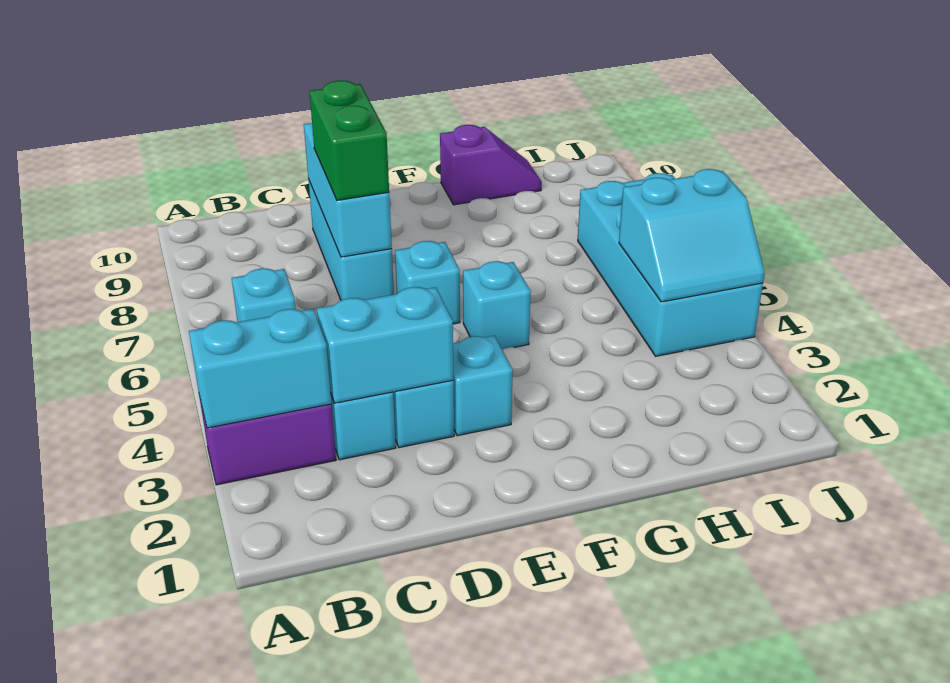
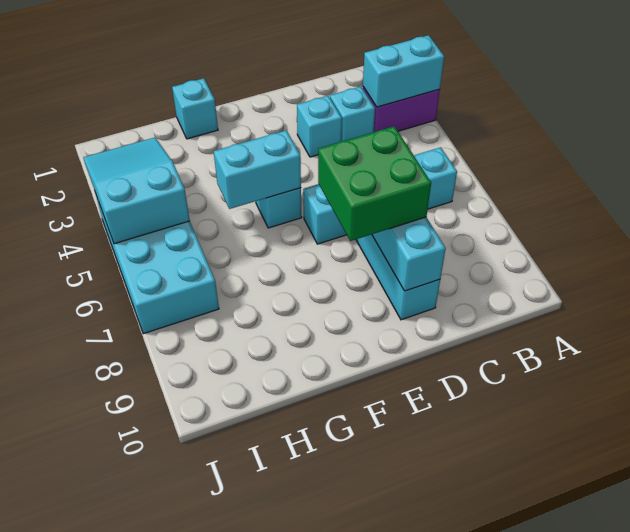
cyan 1x2 brick [317,287,453,403] -> cyan 1x2 brick moved to [214,130,301,209]
green 1x2 brick [310,81,389,200] -> green 2x2 brick [318,126,431,241]
cyan 1x1 brick [453,336,513,436] -> cyan 1x1 brick moved to [172,78,218,139]
purple 1x2 slope [440,125,542,205] -> none
cyan 2x2 slope [619,169,765,302] -> cyan 2x3 slope [83,138,190,244]

